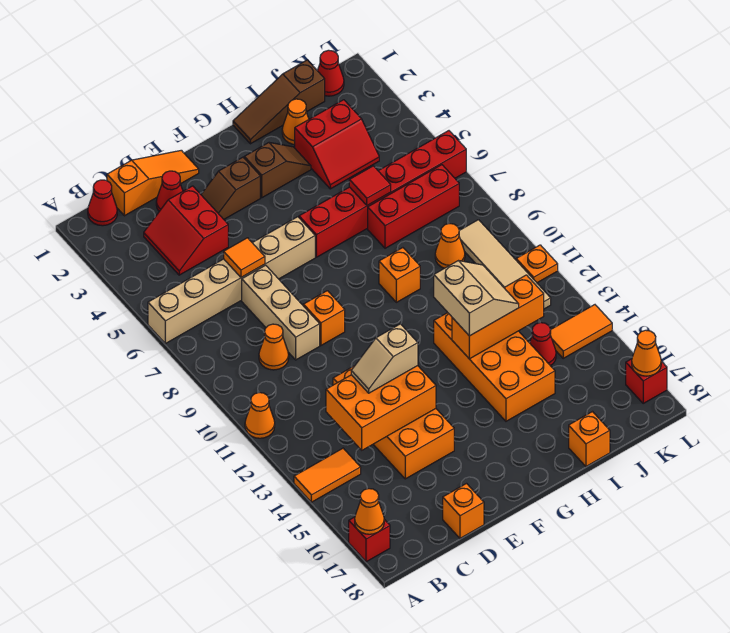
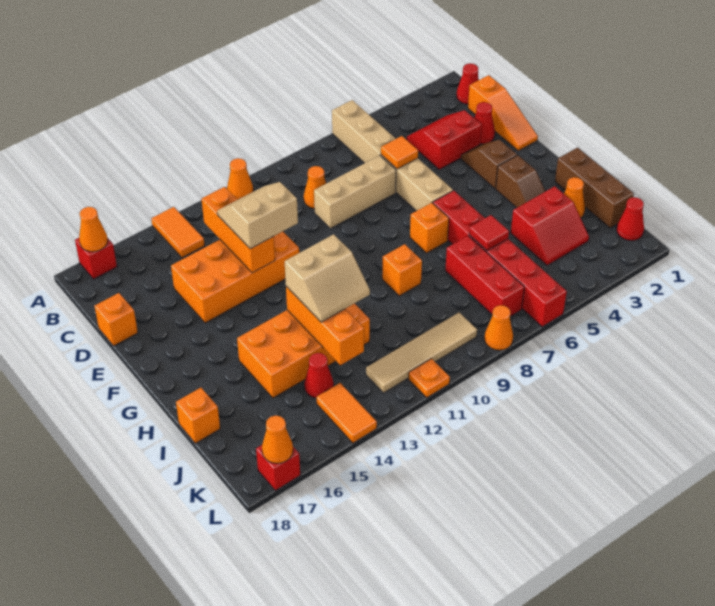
orange 2x3 brick [326,366,436,450] -> orange 1x3 brick [202,187,275,273]
tan 1x2 slope [351,324,418,393] -> tan 2x2 slope [217,182,298,249]
orange 1x1 brick [303,291,345,345] -> orange 1x1 brick moved to [410,203,449,253]
brown 1x3 slope [233,60,325,144] -> brown 1x3 brick [555,148,634,228]
red 2x2 slope [295,100,379,189] -> red 2x2 slope turned to [511,186,589,265]
orange 1x1 cone [435,224,465,268] -> orange 1x1 cone moved to [484,305,513,350]

